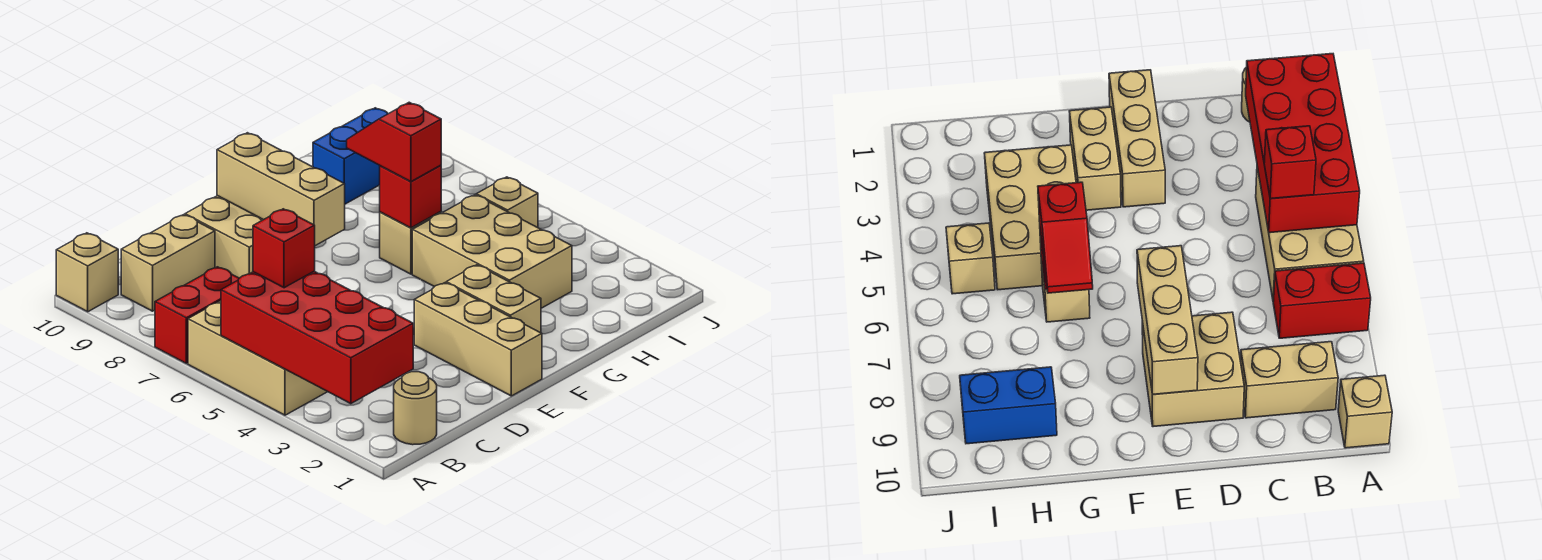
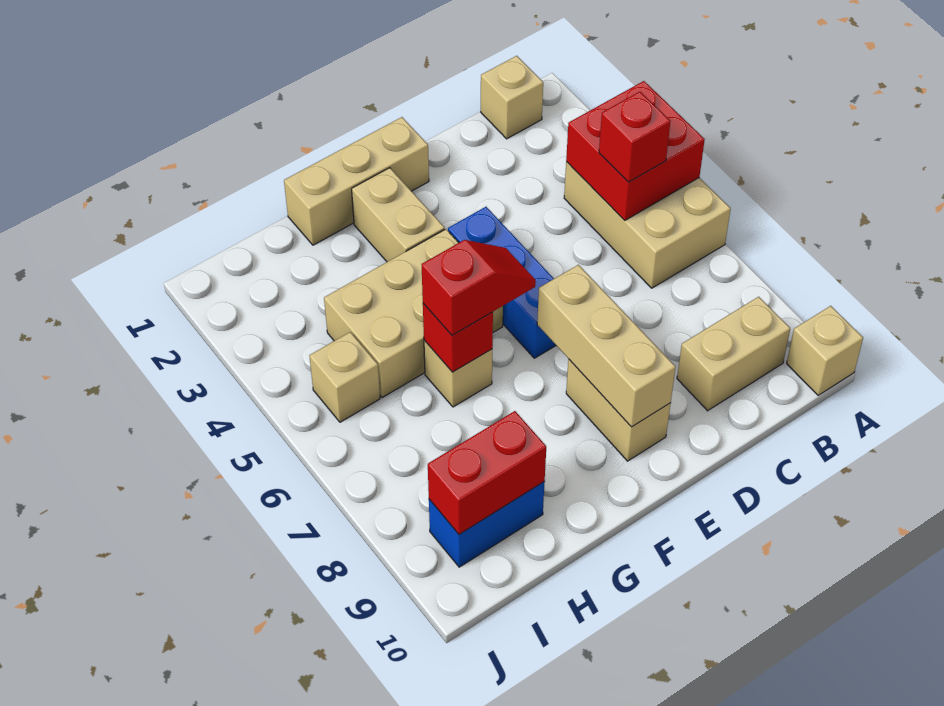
red 2x4 brick [221,271,413,404] -> red 2x2 brick [566,81,705,220]
red 1x2 brick [155,267,239,364] -> red 1x2 brick moved to [428,411,546,534]
tan 1x1 round brick [394,372,437,445] -> tan 1x1 brick [481,56,543,139]
tan 2x2 brick [185,196,263,278] -> tan 1x2 brick [566,359,671,461]
tan 1x3 brick [414,283,542,396] -> tan 1x3 brick turned to [284,117,429,245]
none -> blue 1x3 brick [448,207,556,358]
tan 2x3 brick [412,195,572,308] -> tan 2x3 brick turned to [324,229,503,398]
red 1x2 slope [347,102,441,182] -> red 1x2 slope turned to [422,240,536,335]

